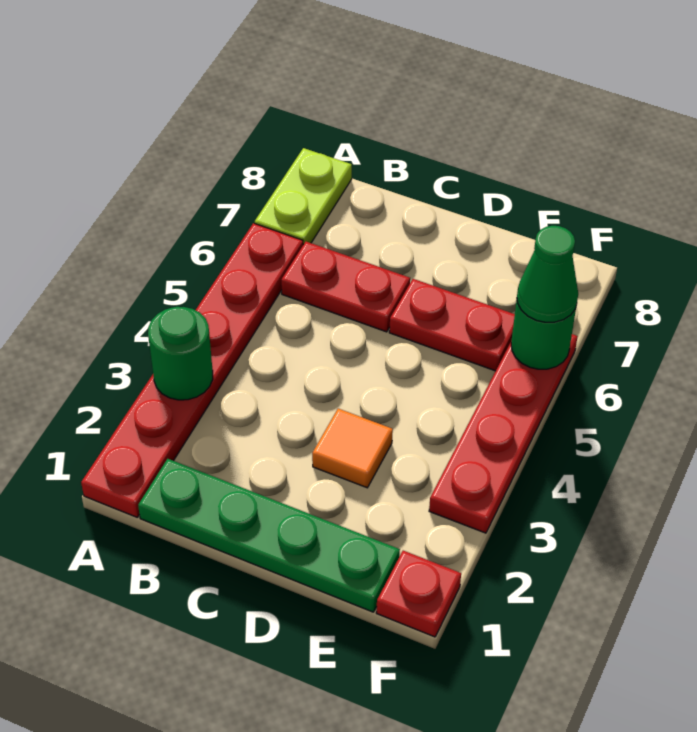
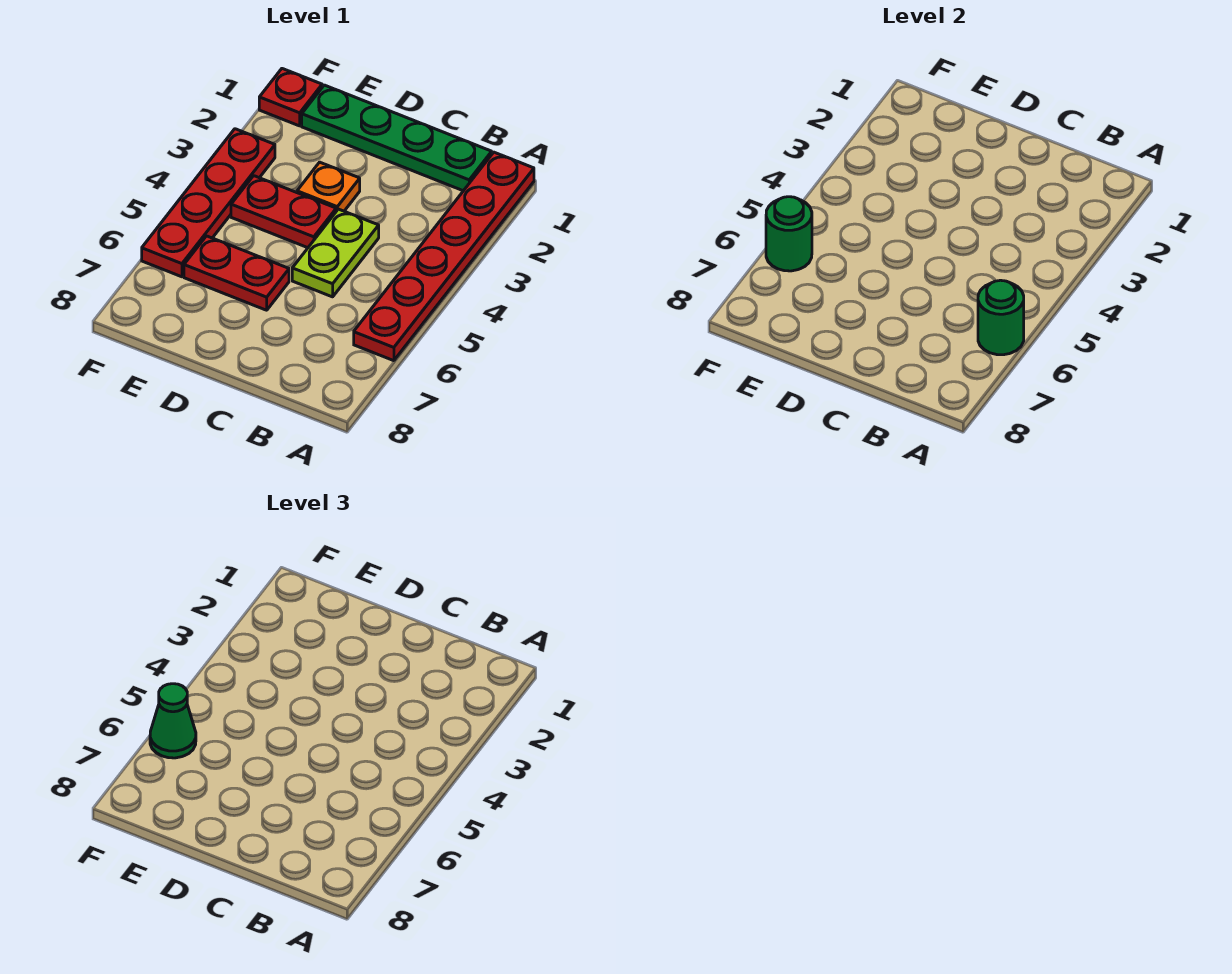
green 1x1 round brick [148,307,213,400] -> green 1x1 round brick moved to [978,280,1024,355]
lime 1x2 plate [255,148,352,244] -> lime 1x2 plate moved to [292,209,379,297]
red 1x2 plate [281,242,410,332] -> red 1x2 plate moved to [231,176,336,248]
orange 1x1 tile [312,409,393,488] -> orange 1x1 plate [297,162,360,211]

